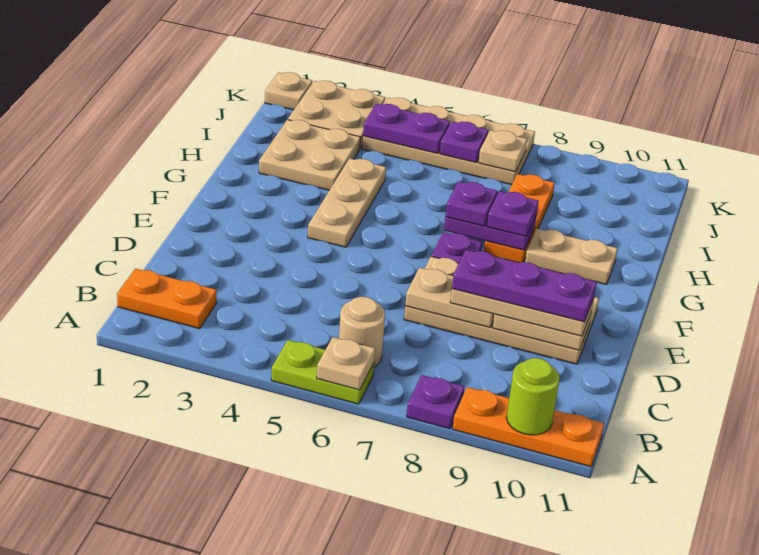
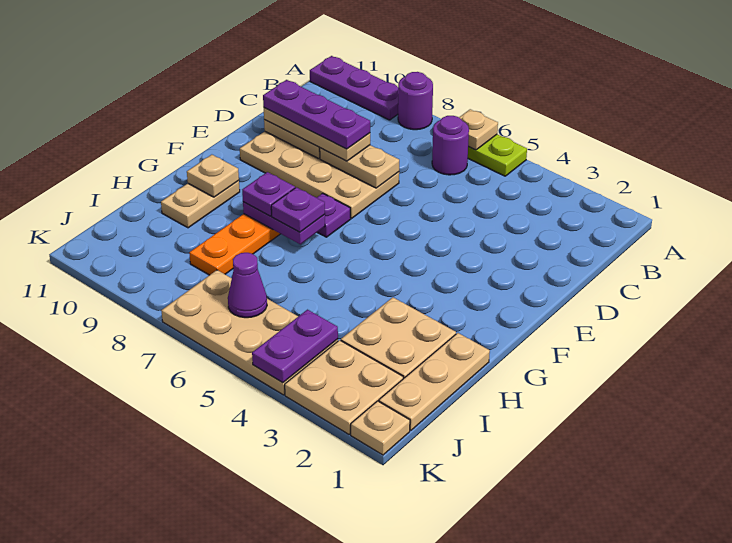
purple 1x1 plate [407,375,465,429] -> purple 1x1 round brick [398,72,433,130]
orange 1x3 plate [453,387,604,467] -> purple 1x3 plate [310,56,398,120]
lime 1x1 round brick [506,358,560,435] -> none
orange 1x2 plate [117,269,217,329] -> none
tan 1x1 round brick [339,297,385,367] -> purple 1x1 round brick [432,116,469,175]
tan 1x3 plate [308,158,386,247] -> tan 1x3 plate moved to [379,333,490,430]
tan 1x2 plate [525,229,618,285] -> tan 1x2 plate turned to [161,180,240,228]
purple 1x2 plate [363,104,450,153] -> purple 1x2 plate turned to [252,310,338,383]
purple 1x1 plate [440,121,488,162] -> purple 1x1 cone [228,253,267,318]
tan 1x1 plate [478,130,527,172] -> tan 1x1 plate moved to [187,155,239,197]

